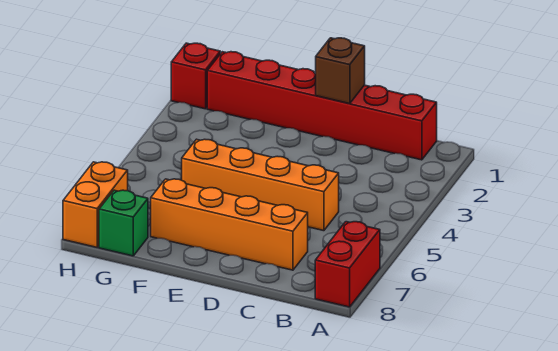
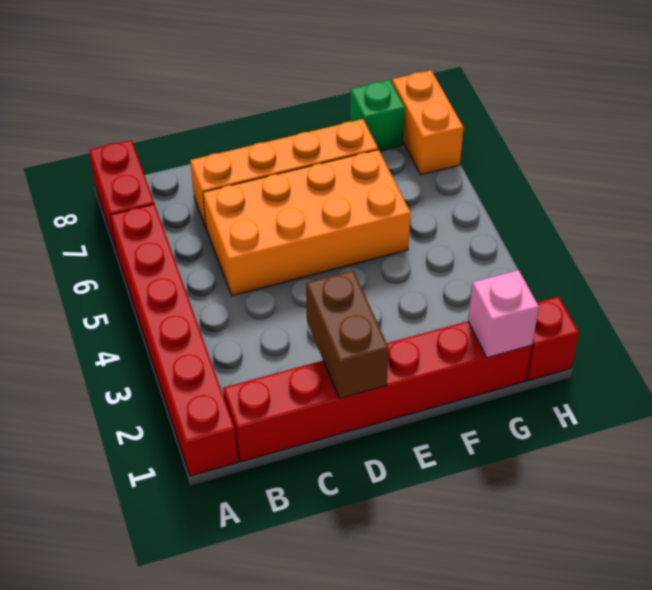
none -> red 1x6 brick [110,204,238,476]
orange 1x4 brick [182,139,339,231] -> orange 2x4 brick [203,150,411,295]
brown 1x1 brick [316,38,365,104] -> brown 1x2 brick [306,271,389,398]
none -> pink 1x1 brick [468,270,539,357]

